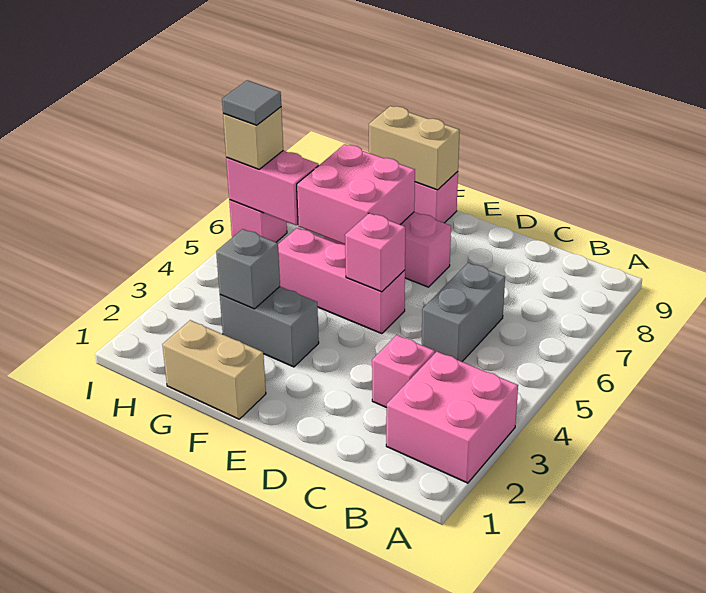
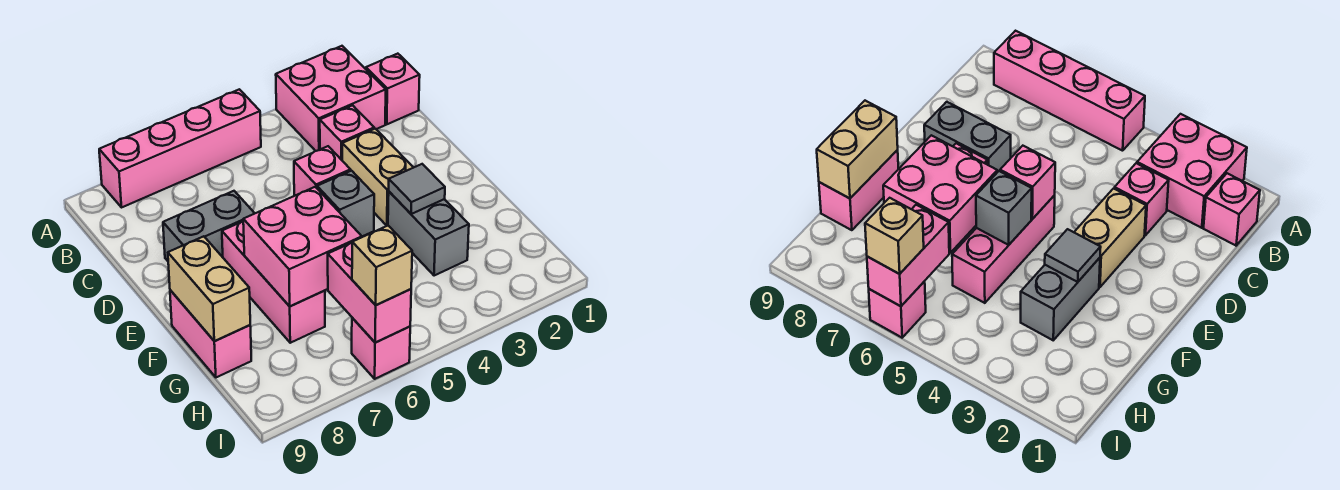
none -> pink 1x4 brick [99,89,261,207]
none -> pink 1x1 brick [366,54,420,124]
grey 1x2 brick [422,263,505,362] -> grey 1x2 brick moved to [163,191,255,261]
tan 1x2 brick [162,320,266,419] -> tan 1x2 brick moved to [342,129,414,226]
grey 1x1 brick [216,229,280,309] -> grey 1x1 brick moved to [317,171,374,236]
grey 1x1 tile [222,80,281,125] -> grey 1x1 tile moved to [389,164,445,214]

